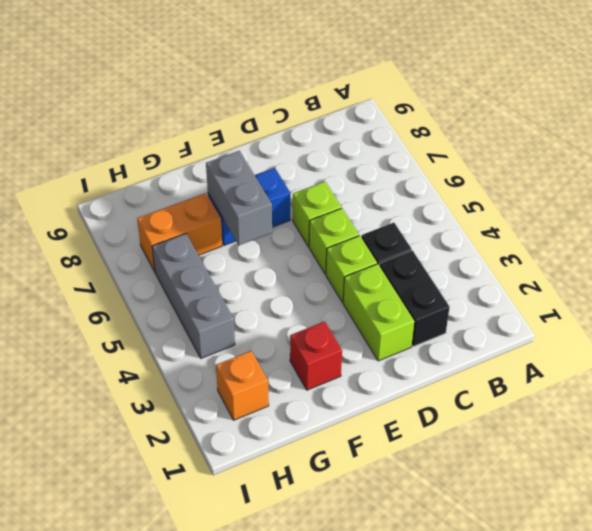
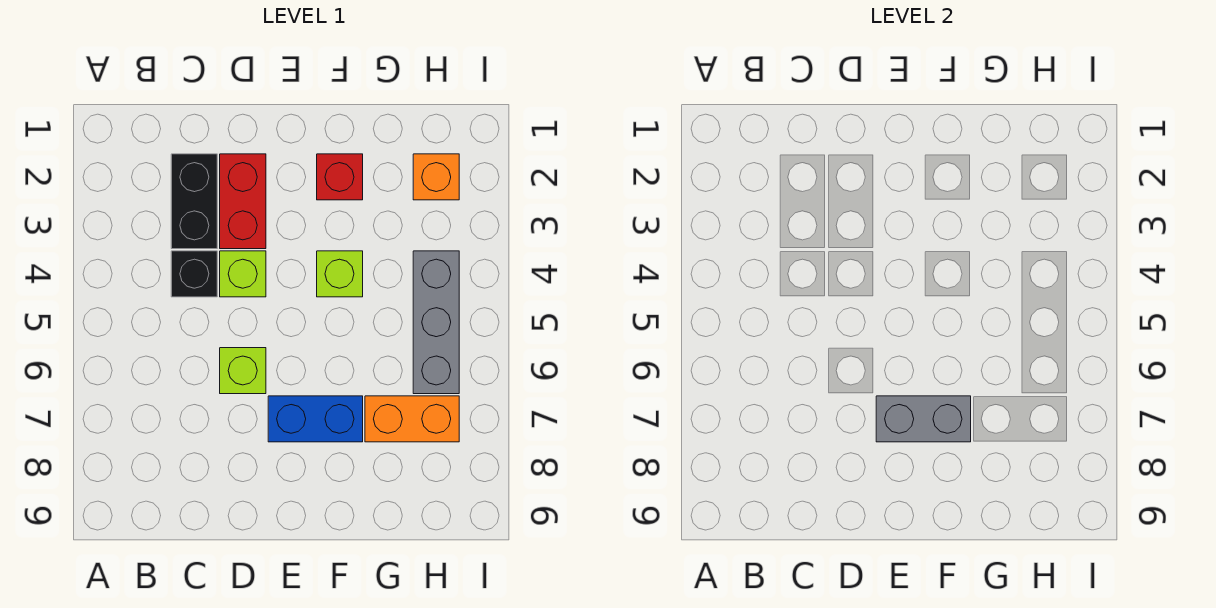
lime 1x2 brick [343,264,414,361] -> red 1x2 brick [220,154,266,249]
lime 1x1 brick [309,208,359,274] -> lime 1x1 brick moved to [317,251,363,297]
grey 1x2 brick [206,151,272,245] -> grey 1x2 brick turned to [876,396,971,442]

